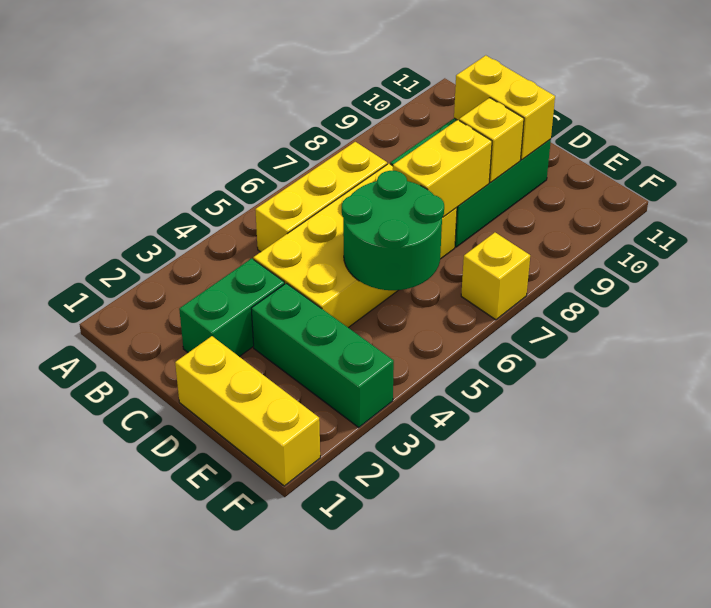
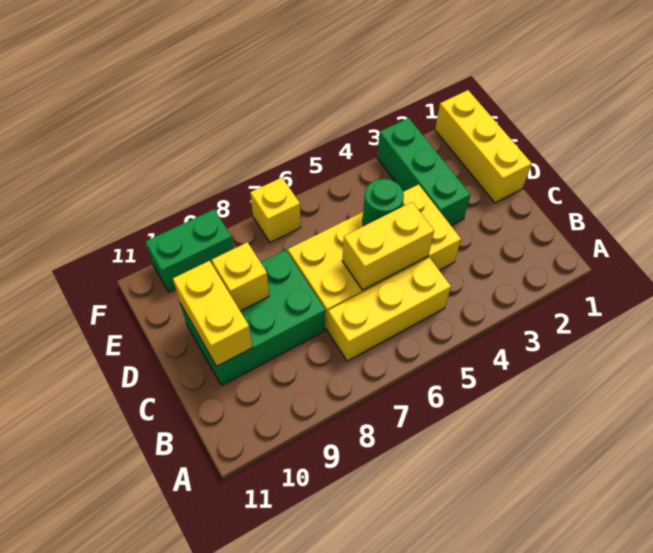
green 1x2 brick [179,258,285,357] -> green 1x2 brick moved to [146,209,233,292]
green 2x2 round brick [342,171,444,290] -> green 1x1 round brick [363,179,404,226]
yellow 1x2 brick [393,120,492,217] -> yellow 1x2 brick moved to [342,202,434,290]

